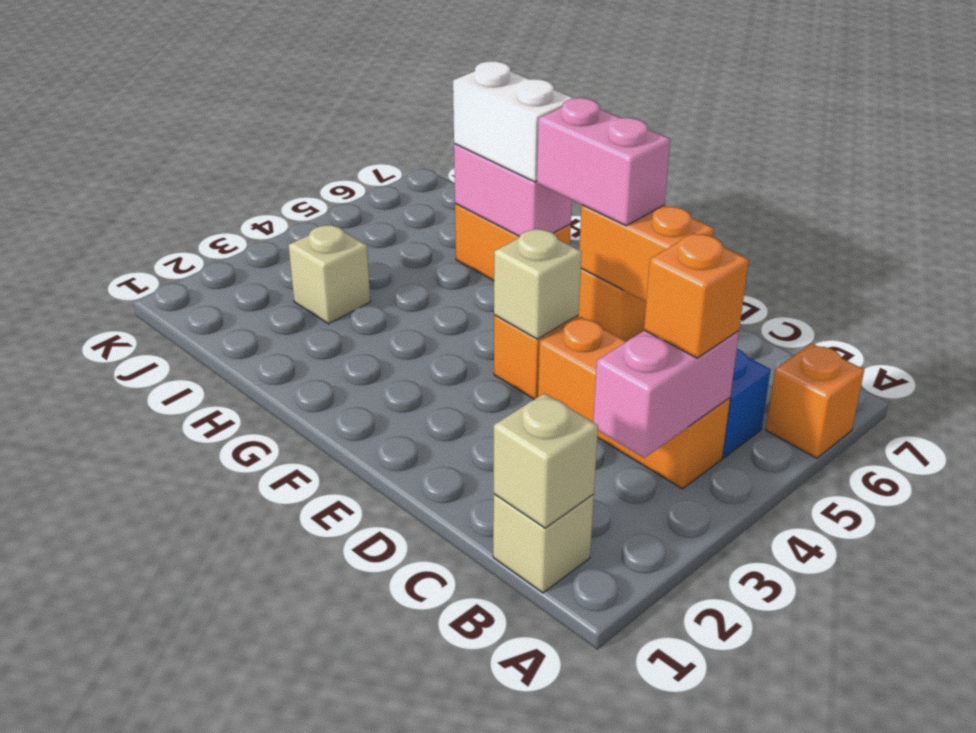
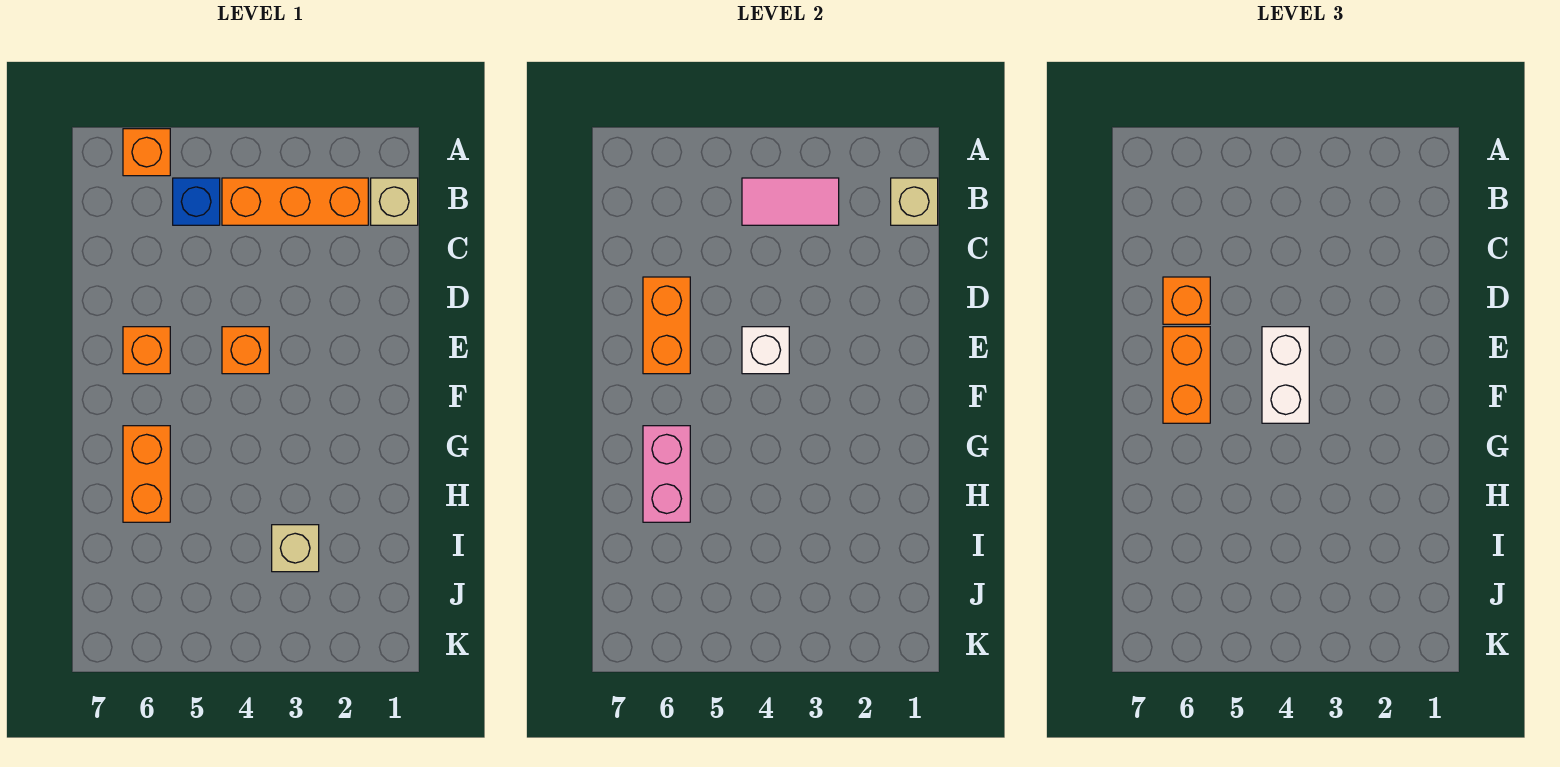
pink 1x2 brick [593,330,739,458] -> pink 1x2 tile [742,178,839,225]
orange 1x3 brick [538,317,730,489] -> orange 1x3 brick turned to [222,178,368,225]
orange 1x1 brick [644,233,749,358] -> orange 1x1 brick moved to [1163,277,1210,324]
tan 1x1 brick [494,229,582,339] -> white 1x1 brick [742,327,789,374]
pink 1x2 brick [537,98,670,226] -> orange 1x2 brick [1163,327,1210,423]
white 1x2 brick [453,61,573,182] -> white 1x2 brick moved to [1262,327,1309,423]

